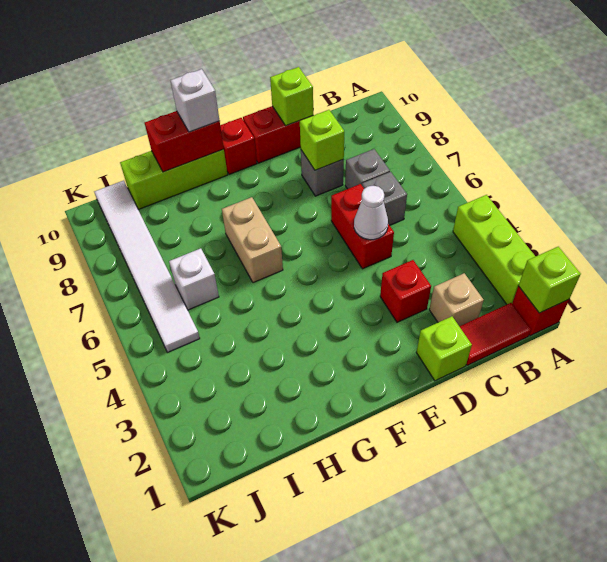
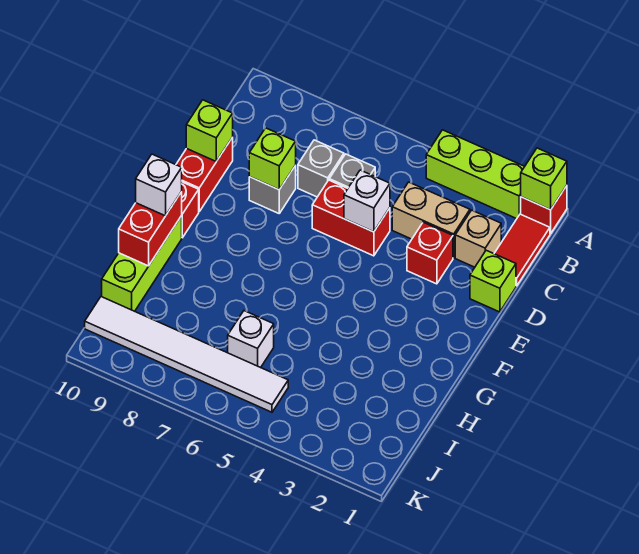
white 1x1 cone [354,186,388,240] -> white 1x1 brick [344,170,390,232]
tan 1x2 brick [222,197,283,283] -> tan 1x2 brick moved to [392,182,470,258]

